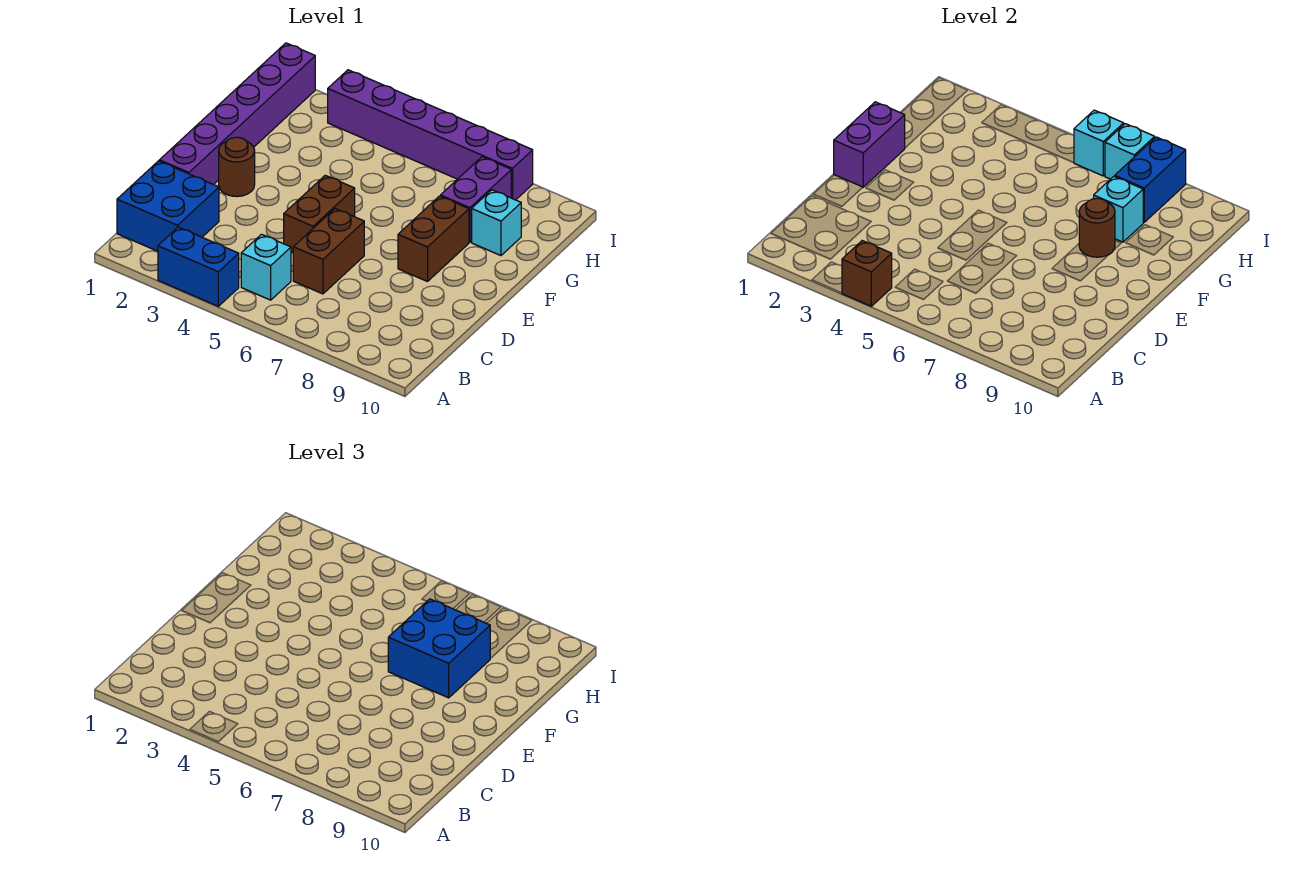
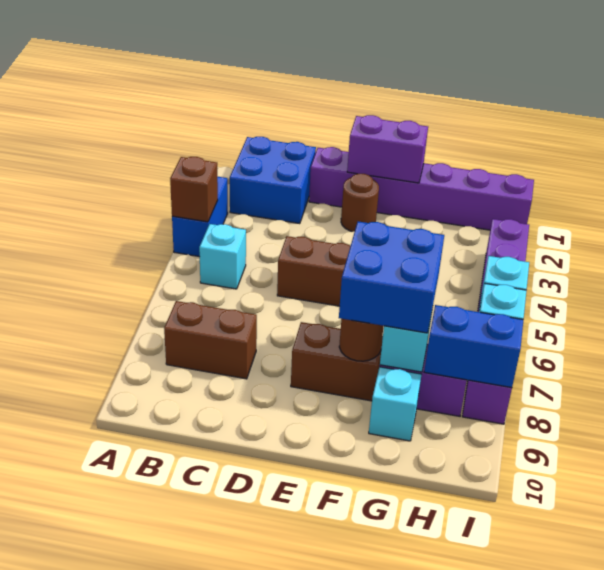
brown 1x2 brick [293,209,364,294] -> brown 1x2 brick moved to [164,301,257,379]

